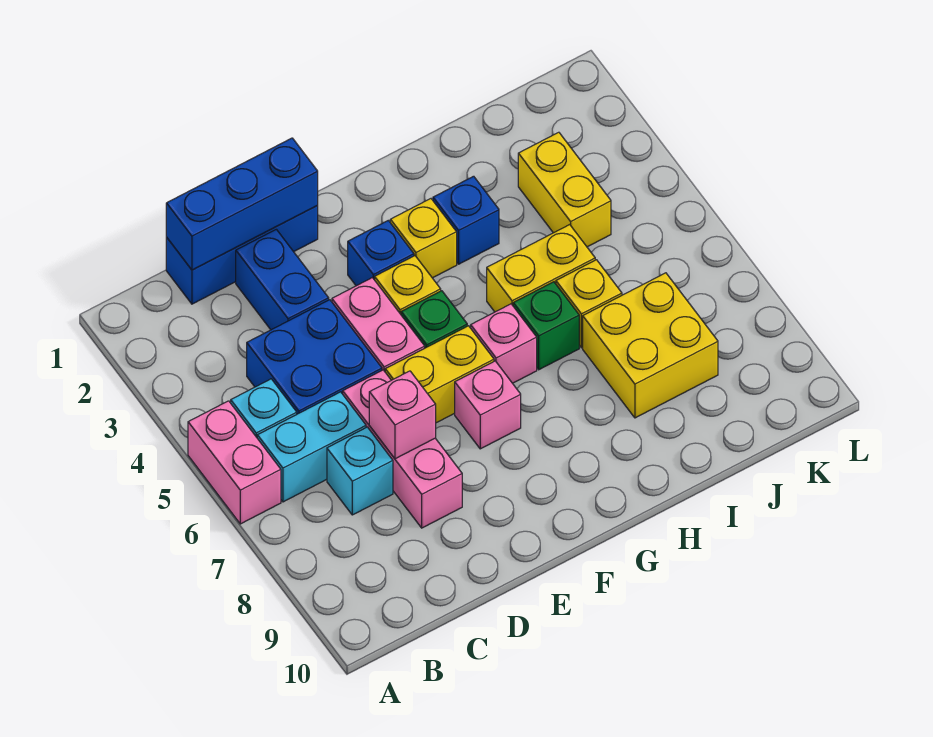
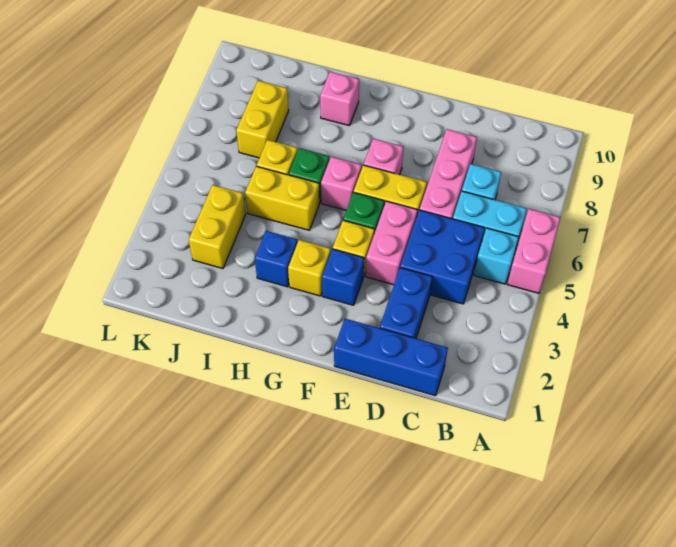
blue 1x3 brick [166,138,318,270] -> none
pink 1x1 brick [369,371,436,459] -> pink 1x1 brick moved to [320,72,359,126]
yellow 2x2 brick [583,273,718,418] -> yellow 1x2 brick [236,81,289,158]

